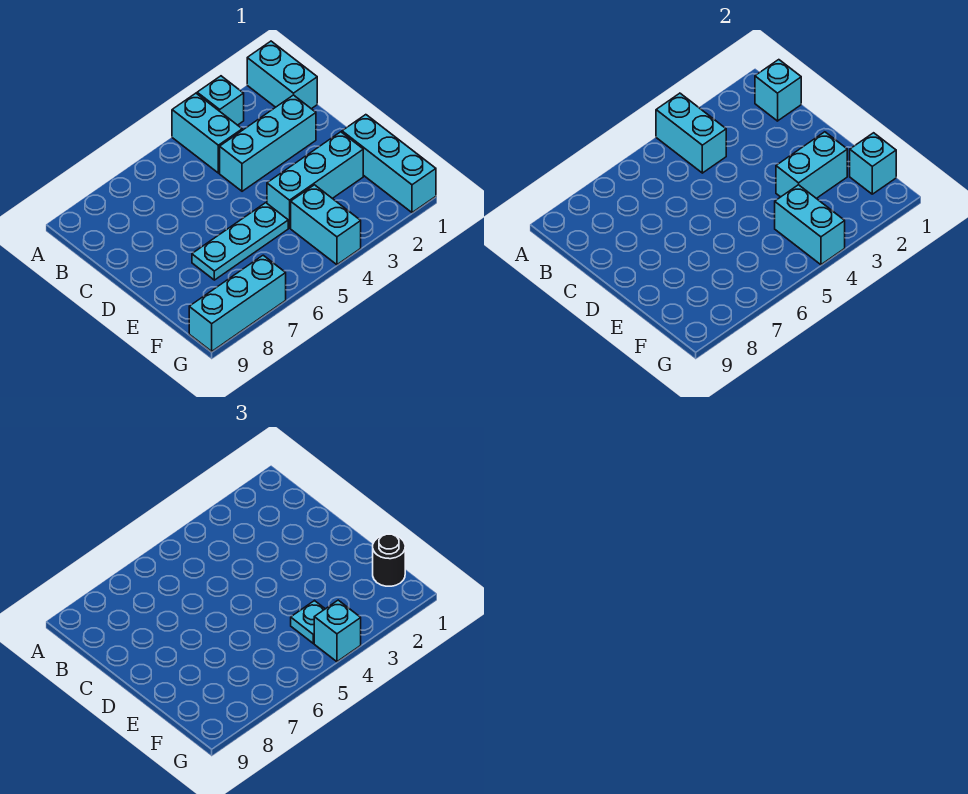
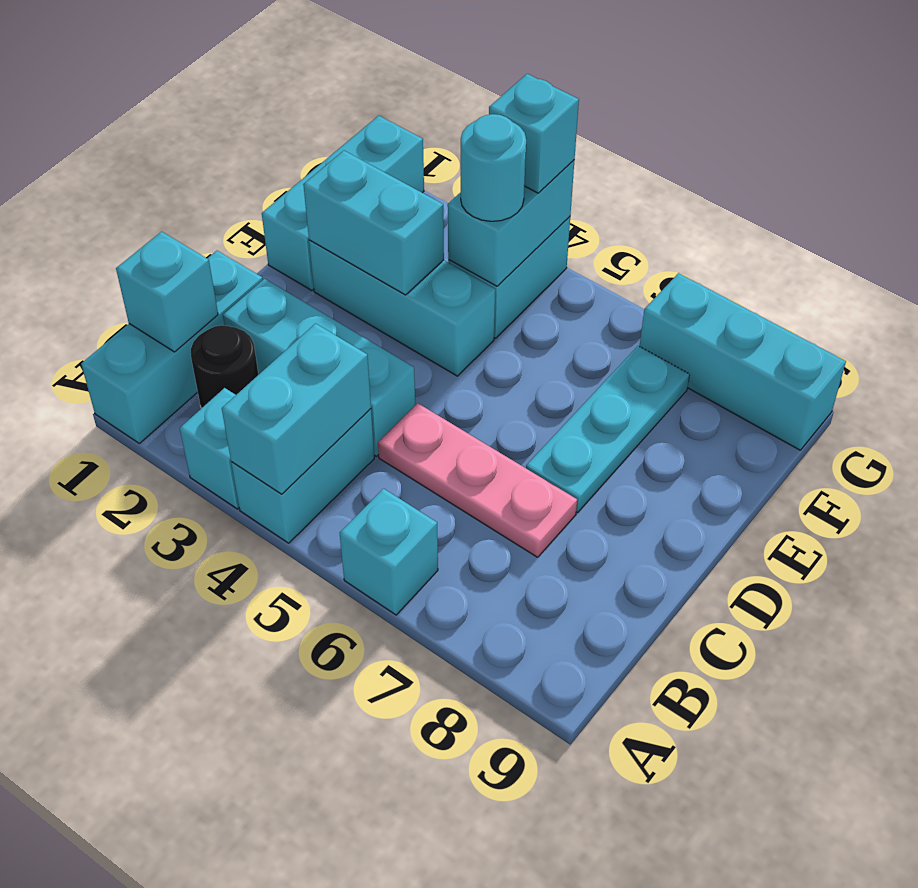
cyan 1x2 brick [247,41,317,109] -> cyan 1x3 brick [81,251,263,444]
none -> pink 1x3 plate [378,403,577,557]
cyan 1x3 plate [192,203,288,280] -> cyan 1x3 plate turned to [526,346,690,512]
cyan 1x1 brick [850,133,896,194] -> cyan 1x1 brick moved to [340,489,438,615]
black 1x1 round brick [373,534,405,586] -> black 1x1 round brick moved to [191,325,258,408]
cyan 1x1 plate [291,601,325,643] -> cyan 1x1 round brick [461,114,526,221]

